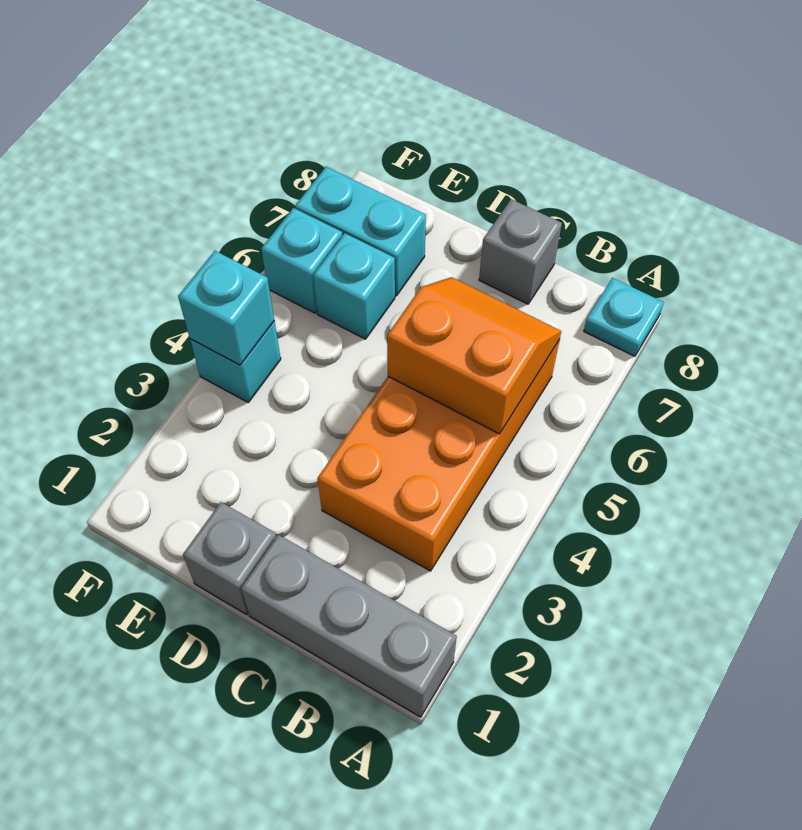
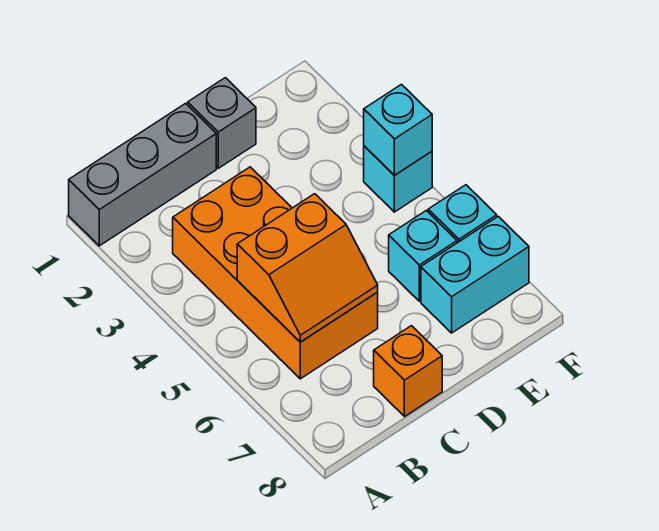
cyan 1x1 plate [584,278,664,356] -> none
grey 1x1 brick [479,199,562,304] -> orange 1x1 brick [374,326,442,416]

